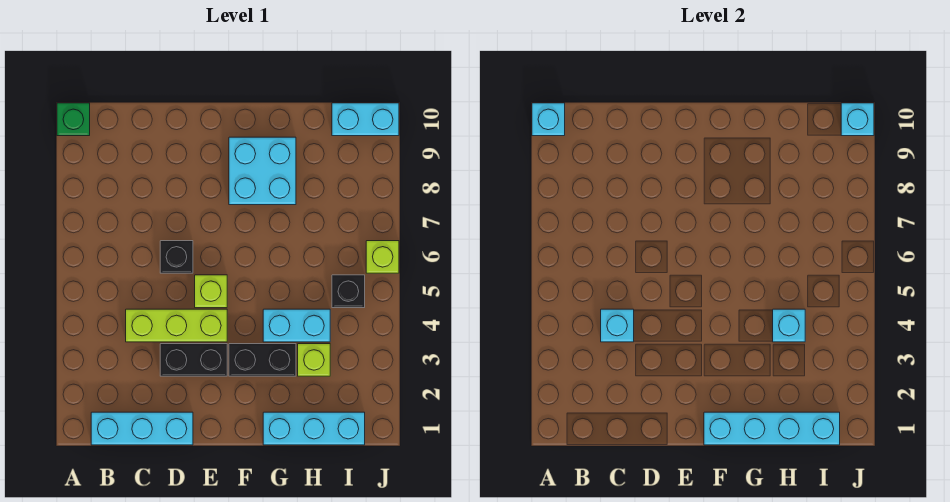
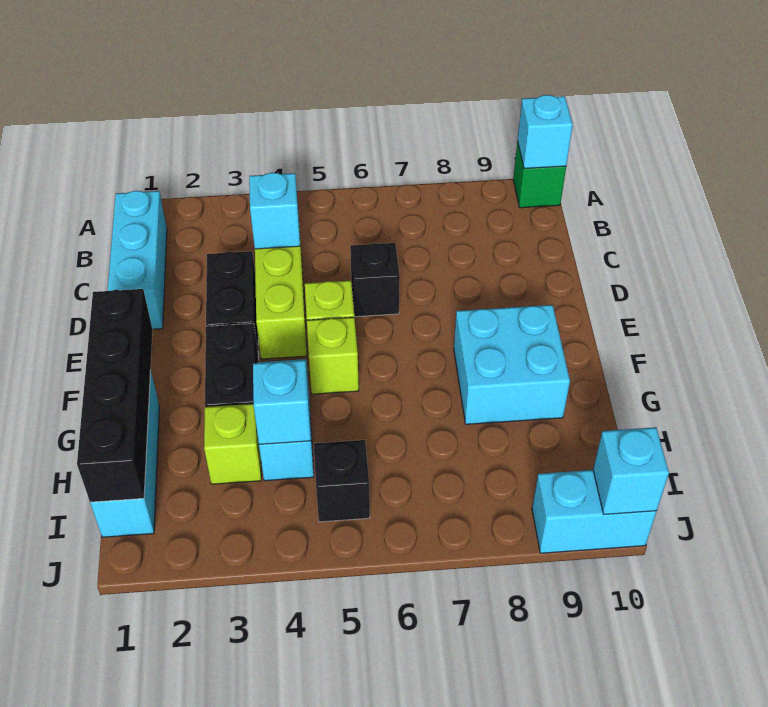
cyan 1x4 brick [704,412,840,445] -> black 1x4 brick [77,289,153,502]
cyan 1x2 brick [332,103,399,136] -> cyan 1x2 brick turned to [532,470,657,553]
lime 1x1 brick [366,241,399,273] -> lime 1x1 brick moved to [307,317,359,394]

